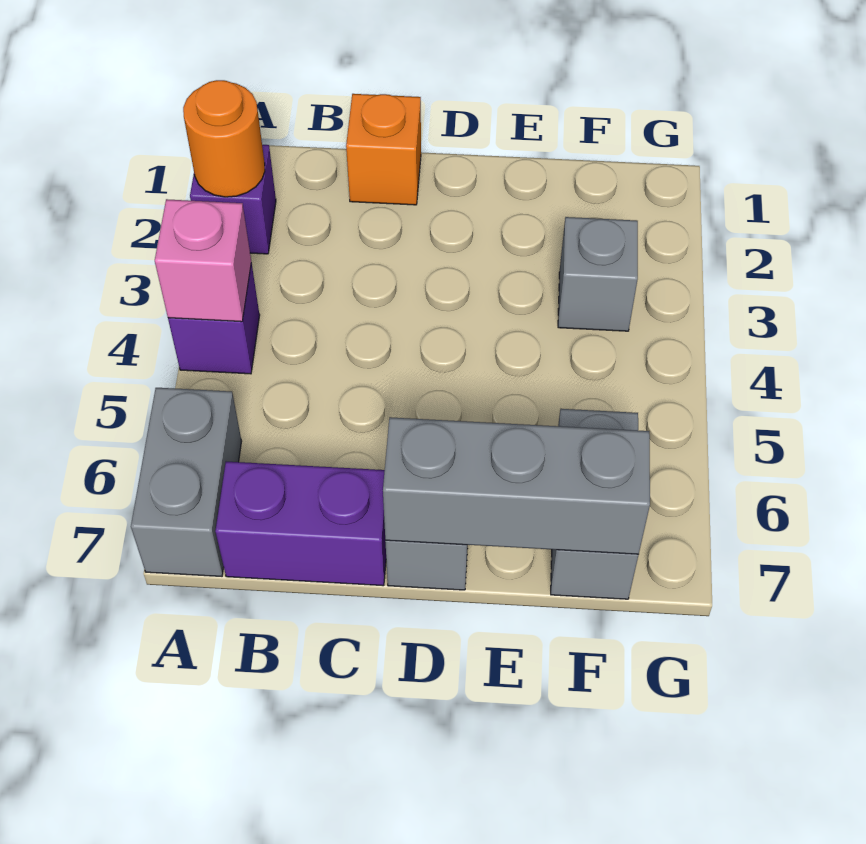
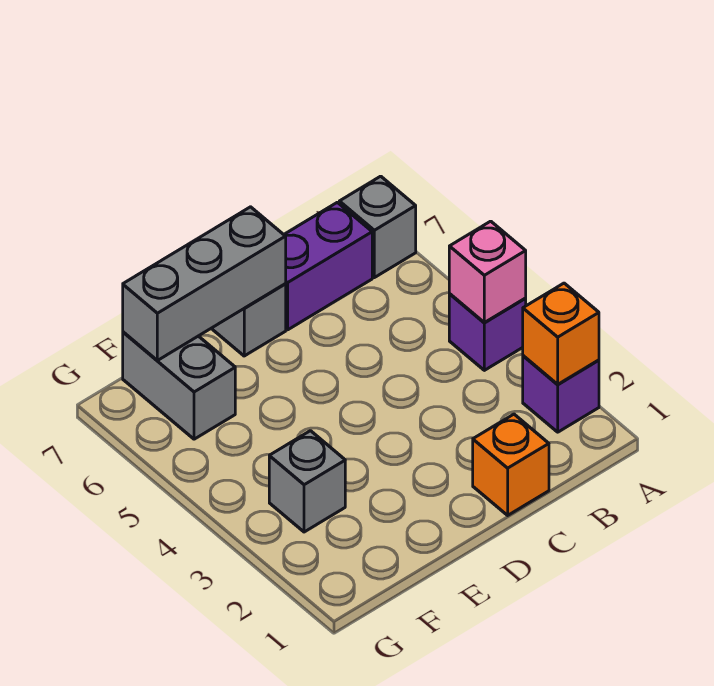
orange 1x1 round brick [183,80,265,197] -> orange 1x1 brick [523,283,599,384]
grey 1x2 brick [131,388,242,576] -> grey 1x1 brick [339,176,416,278]

